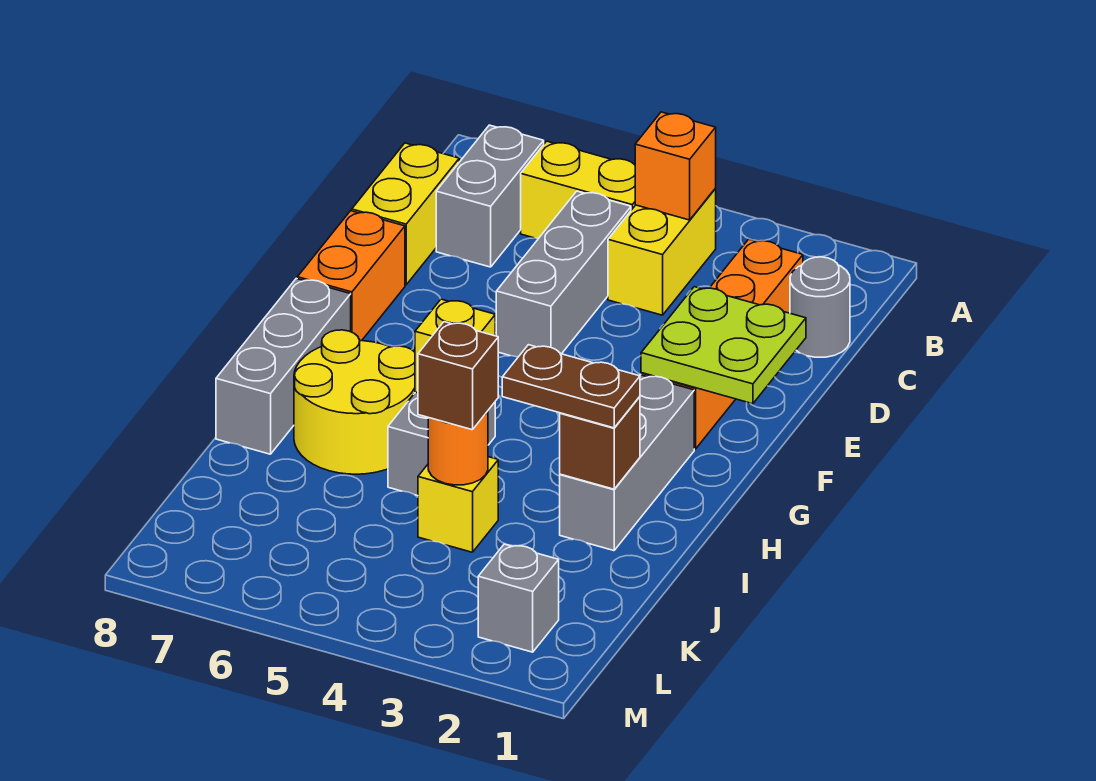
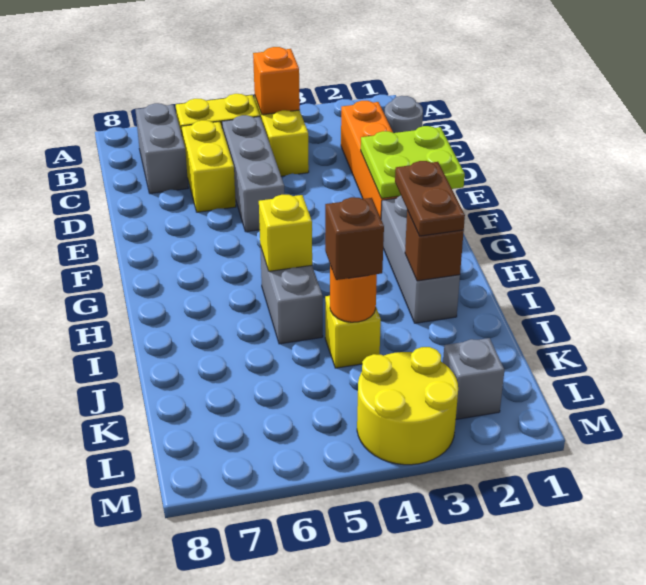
yellow 1x2 brick [352,143,459,285] -> yellow 1x2 brick moved to [181,120,236,212]
orange 1x2 brick [297,211,405,341] -> none
grey 1x3 brick [216,278,351,454] -> none
yellow 2x2 round brick [294,330,415,474] -> yellow 2x2 round brick moved to [357,347,458,465]
brown 1x2 plate [502,345,640,428] -> brown 1x2 plate turned to [395,161,465,236]

